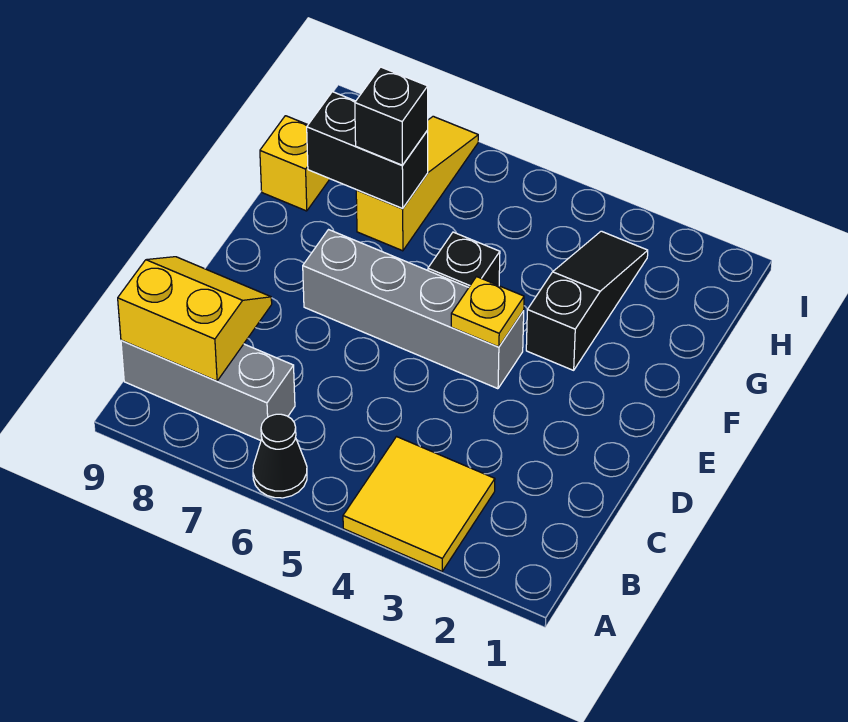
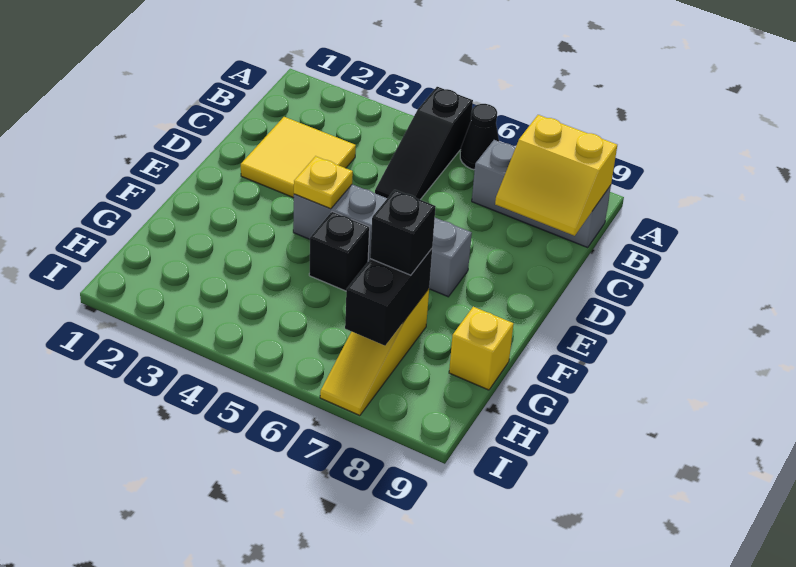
yellow 2x2 tile [343,437,495,571] -> yellow 2x2 tile moved to [241,117,356,198]
black 1x3 slope [526,231,648,370] -> black 1x3 slope moved to [375,87,473,200]
black 1x2 brick [307,92,428,208] -> black 1x2 brick turned to [345,249,432,346]

